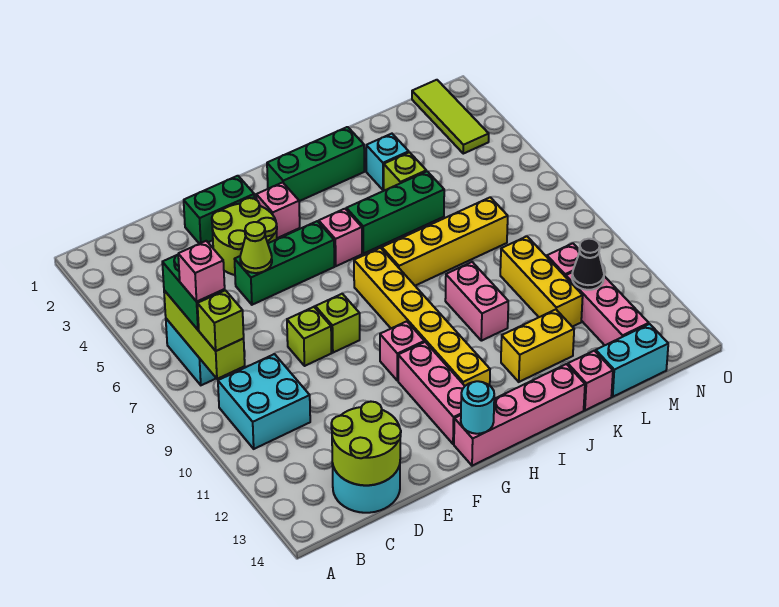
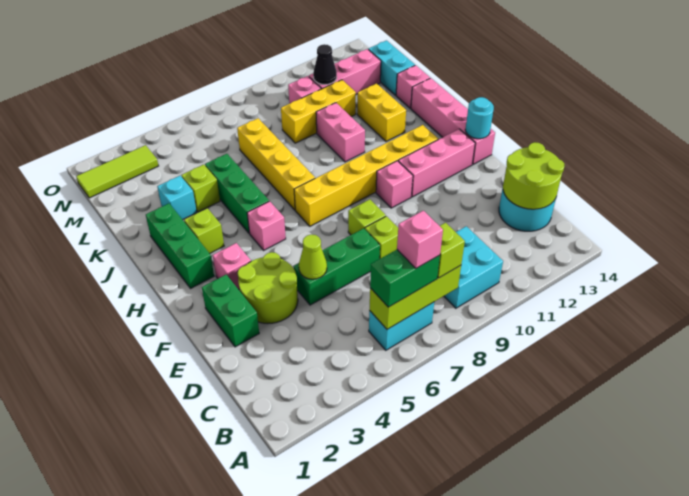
green 1x3 brick [235,221,334,305] -> green 1x3 brick turned to [293,228,380,305]
none -> lime 1x1 brick [184,208,224,253]
pink 1x2 brick [445,262,508,341] -> pink 1x2 brick turned to [316,103,365,162]

